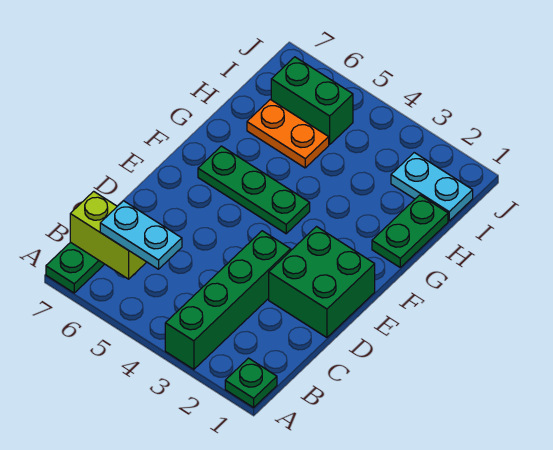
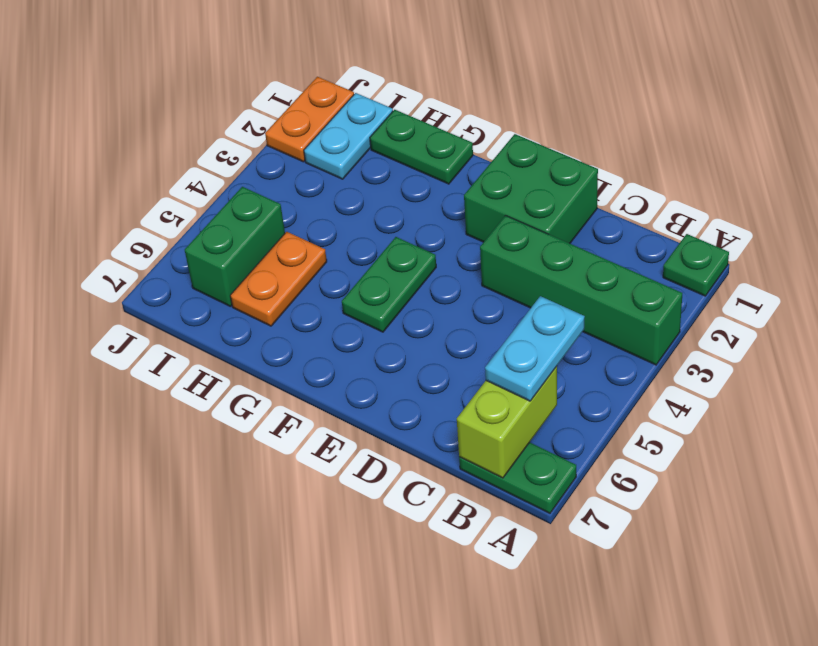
green 1x3 plate [198,146,310,234] -> green 1x2 plate [342,237,436,332]
none -> orange 1x2 plate [265,77,354,162]

